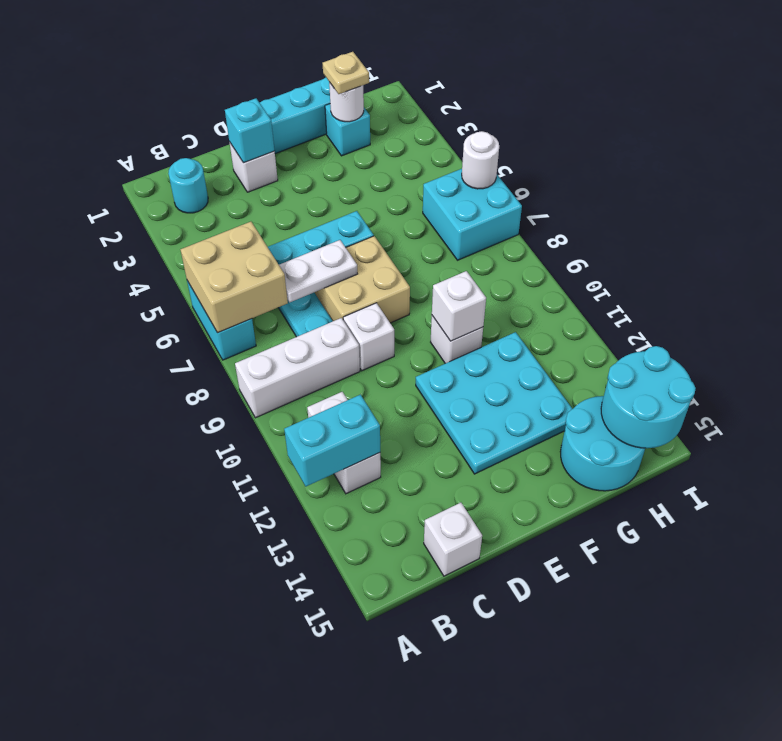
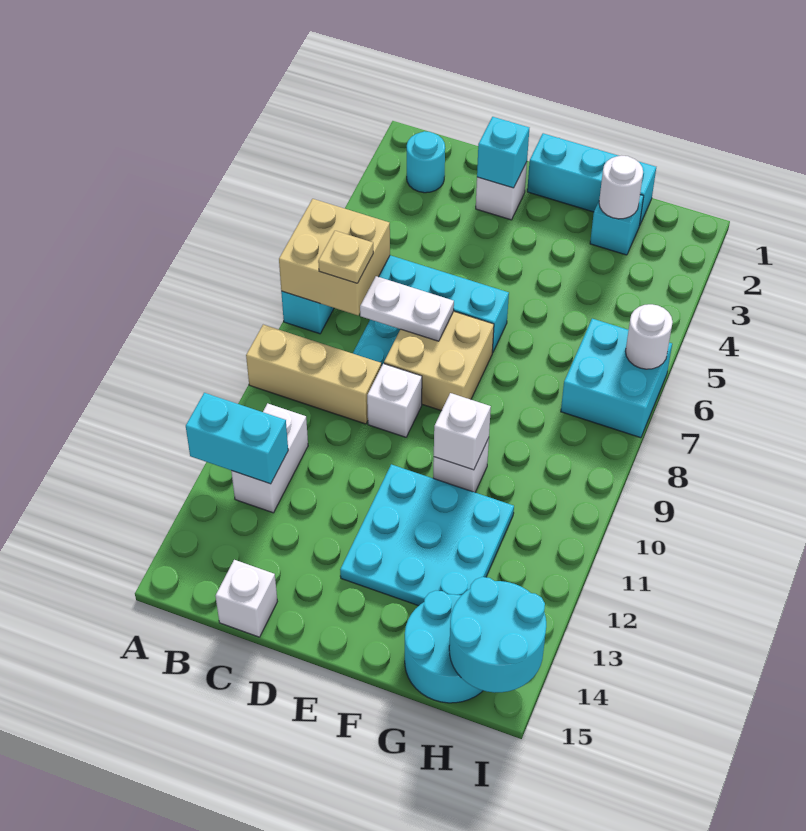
white 1x3 brick [235,318,360,418] -> tan 1x3 brick [246,325,381,424]
tan 1x1 plate [323,52,369,94] -> tan 1x1 plate moved to [318,231,373,283]

